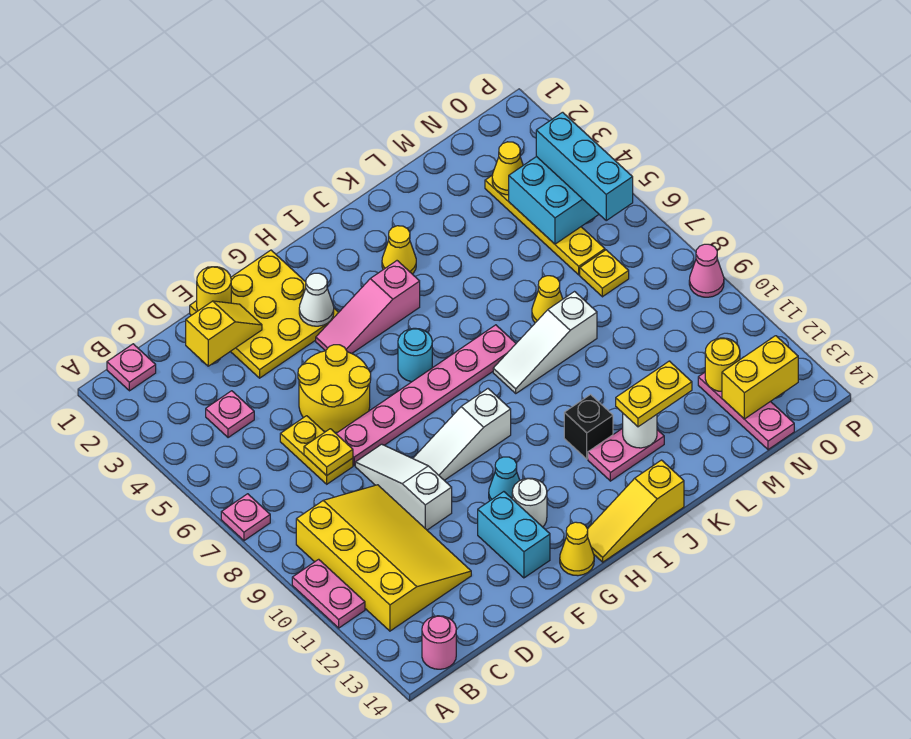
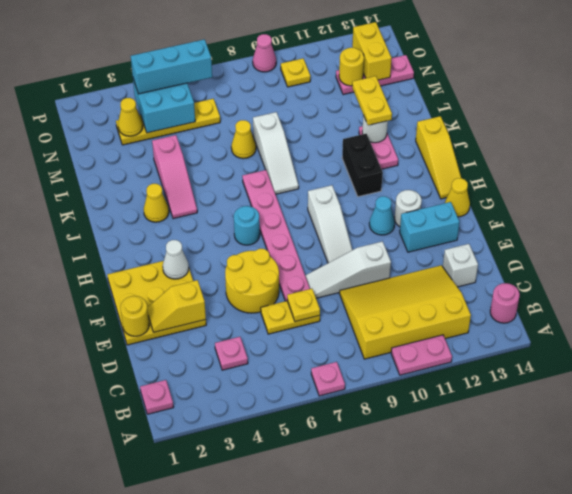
yellow 1x2 slope [186,301,262,366] -> yellow 1x2 slope turned to [147,280,206,332]
none -> white 1x1 brick [443,244,478,287]
pink 1x3 slope [316,261,420,353] -> pink 1x3 slope moved to [152,135,197,219]
black 1x1 brick [564,395,613,459] -> black 1x2 brick [342,134,383,197]
yellow 1x1 plate [580,250,629,297] -> yellow 1x1 plate moved to [281,58,311,87]

